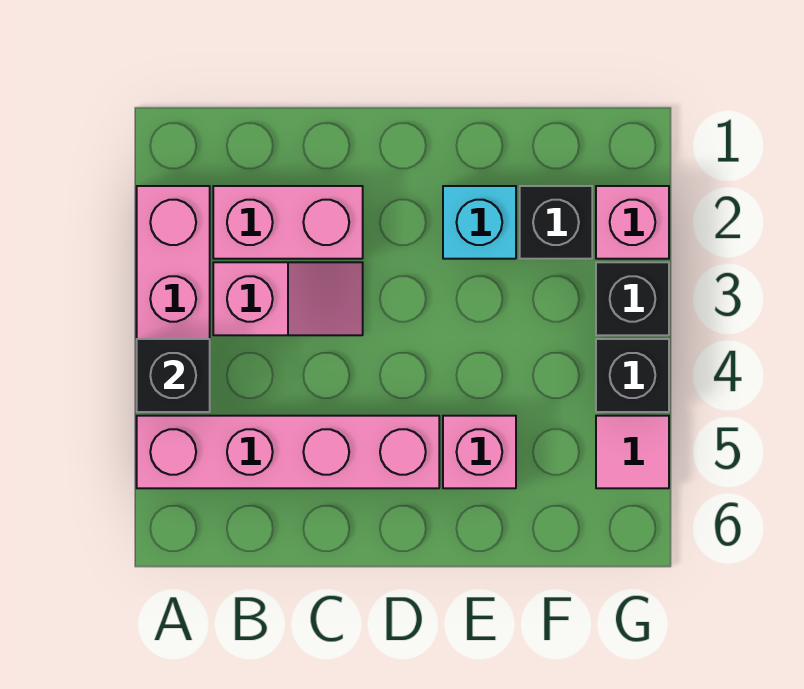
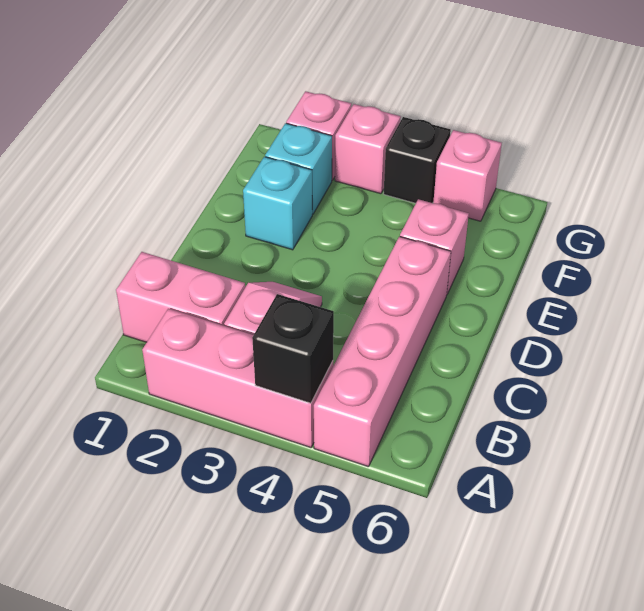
pink 1x2 brick [213,186,363,259] -> pink 1x2 brick turned to [116,252,245,342]
black 1x1 brick [520,186,592,259] -> cyan 1x1 brick [265,123,332,214]
black 1x1 brick [596,262,669,335] -> pink 1x1 brick [335,104,401,194]
pink 1x1 tile [596,416,669,488] -> pink 1x1 brick [433,130,502,221]

